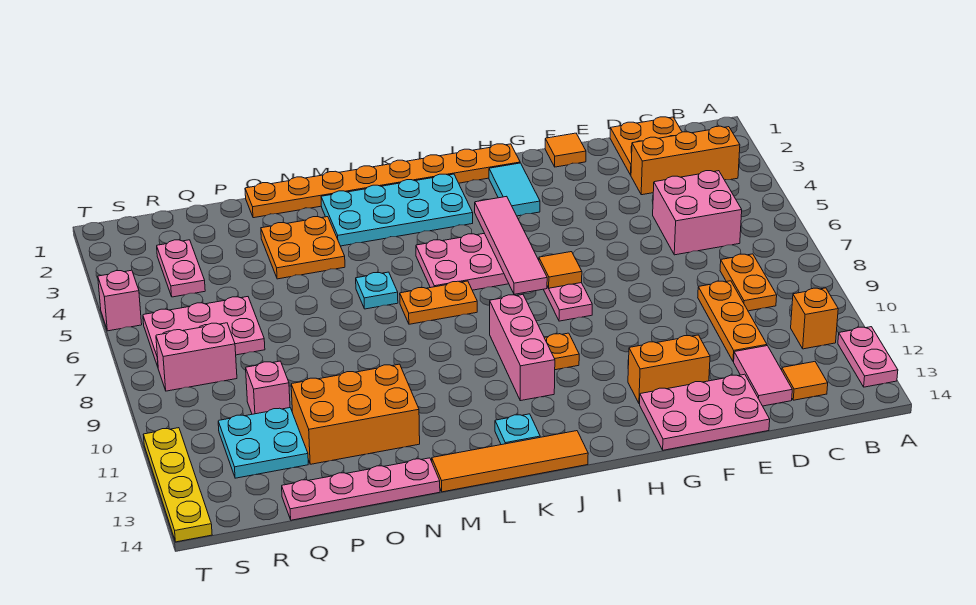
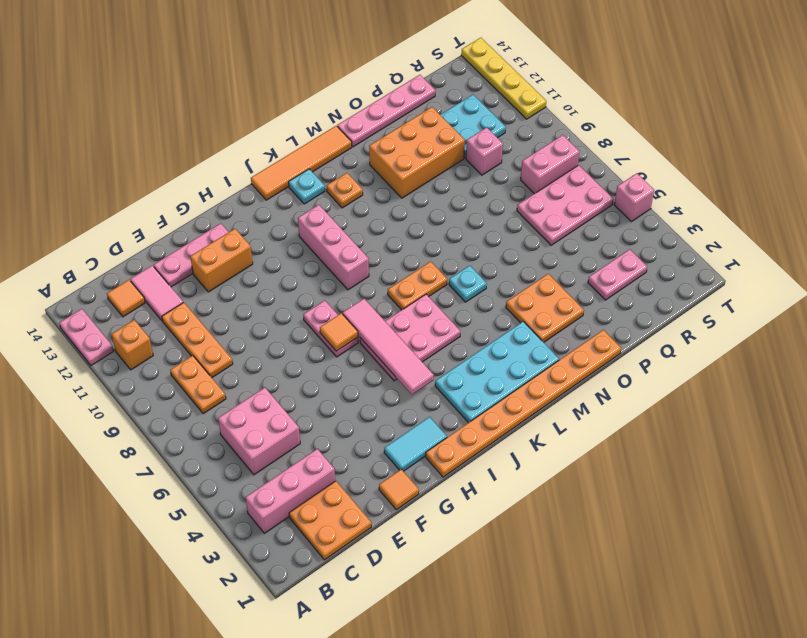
orange 1x3 brick [631,126,740,195] -> pink 1x3 brick [245,449,335,533]
pink 2x3 plate [640,374,770,450] -> pink 1x3 plate [154,223,229,287]
cyan 1x2 tile [489,163,540,216] -> cyan 1x2 tile turned to [384,417,447,471]
orange 1x1 plate [545,333,579,370] -> orange 1x1 plate moved to [327,173,363,208]
pink 1x2 plate [157,240,205,297] -> pink 1x2 plate turned to [588,249,647,300]

